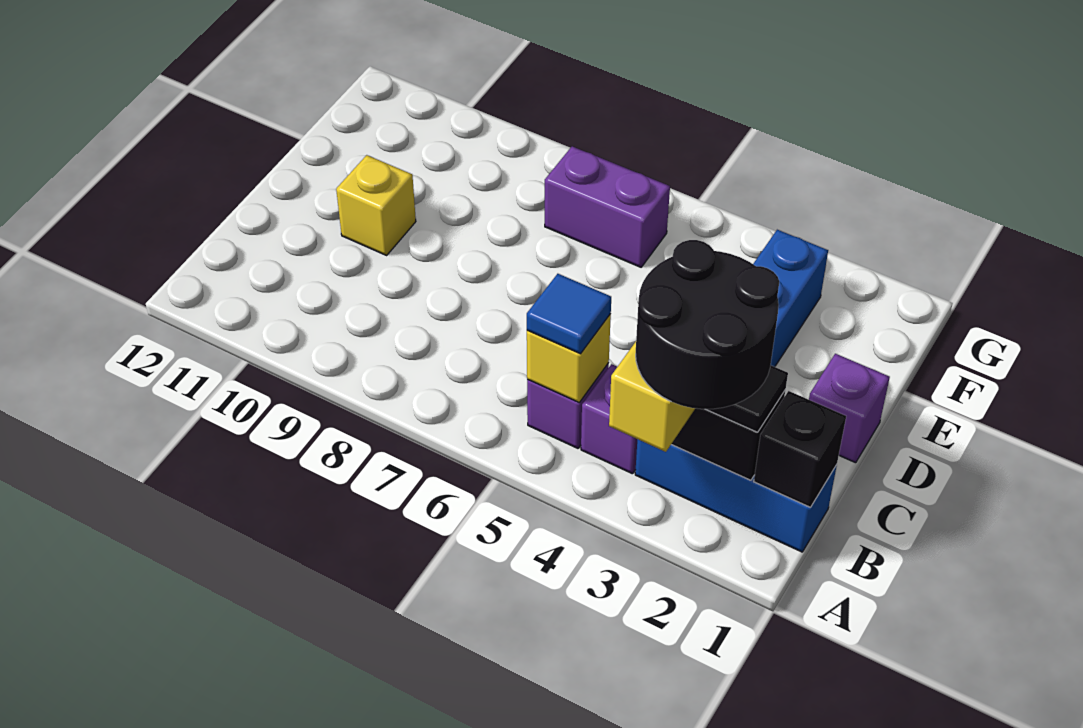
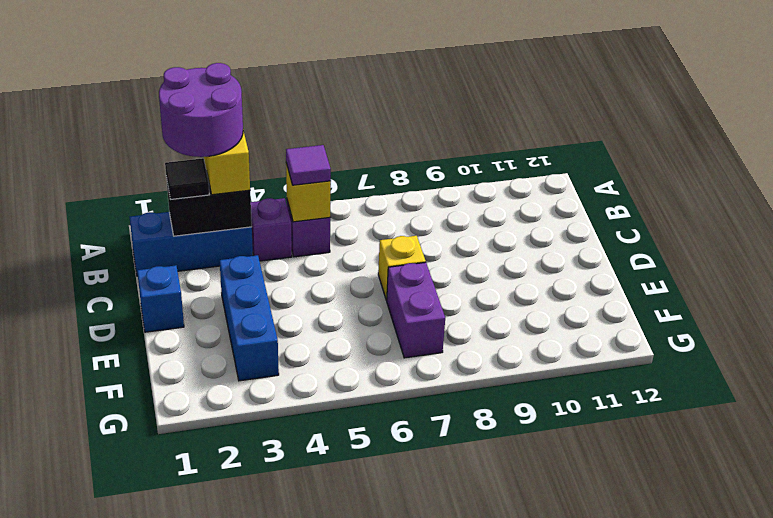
black 2x2 round brick [636,240,779,409] -> purple 2x2 round brick [159,63,243,157]
black 1x1 brick [754,391,846,507] -> none
blue 1x1 tile [527,274,611,354] -> purple 1x1 tile [286,145,331,185]
purple 1x1 brick [809,354,890,463] -> blue 1x1 brick [137,265,184,332]
yellow 1x1 brick [336,155,416,255] -> yellow 1x1 brick moved to [378,236,426,300]
purple 1x2 brick [545,146,670,267] -> purple 1x2 brick turned to [387,262,445,358]

